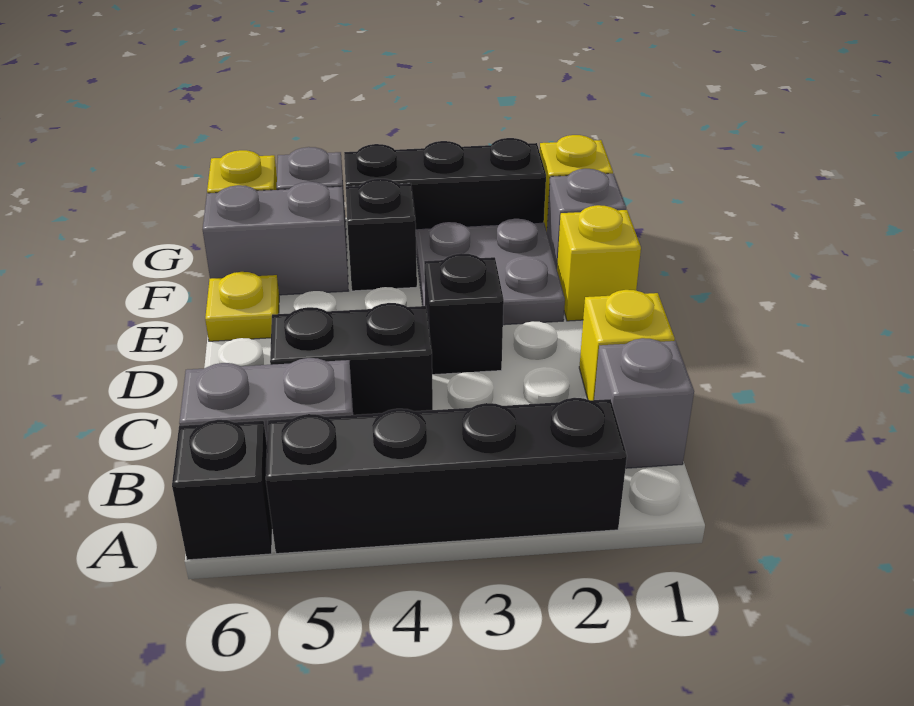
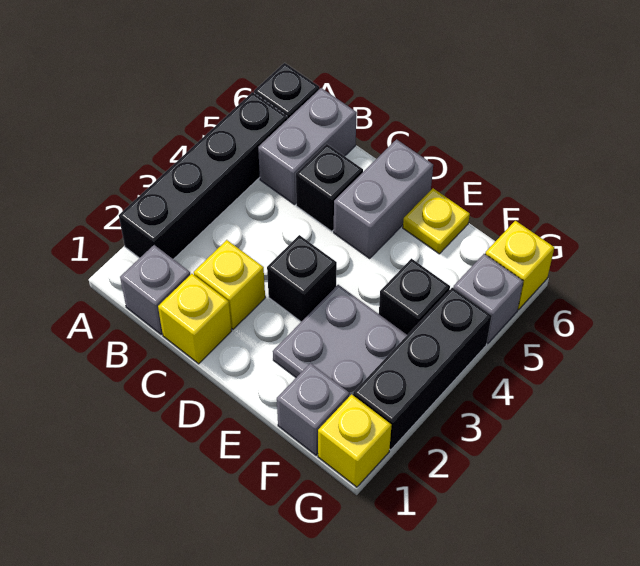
black 1x2 brick [270,303,433,415] -> black 1x1 brick [296,144,363,231]
yellow 1x1 brick [557,205,641,321] -> yellow 1x1 brick moved to [194,240,265,329]
grey 1x2 brick [203,182,348,295] -> grey 1x2 brick moved to [334,139,433,258]

